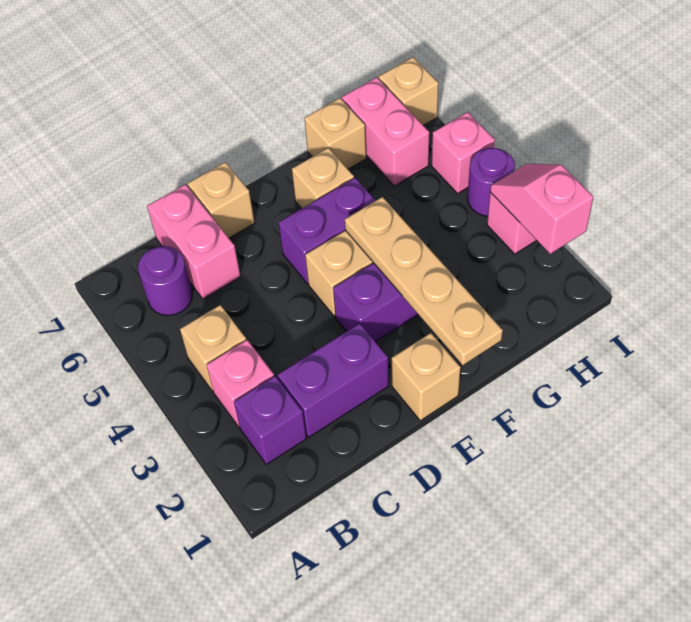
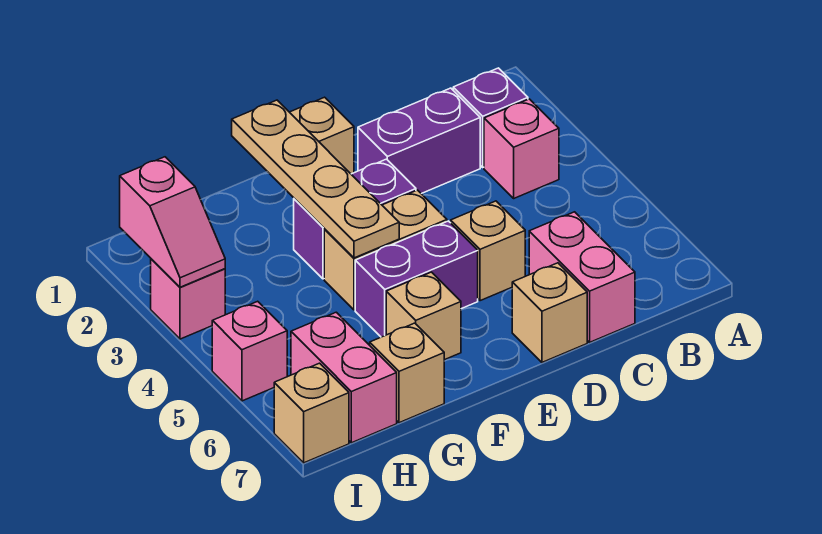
tan 1x1 brick [180,305,246,391] -> tan 1x1 brick moved to [451,201,525,301]
purple 1x1 round brick [138,246,192,315] -> none
purple 1x1 round brick [468,148,515,216] -> none

